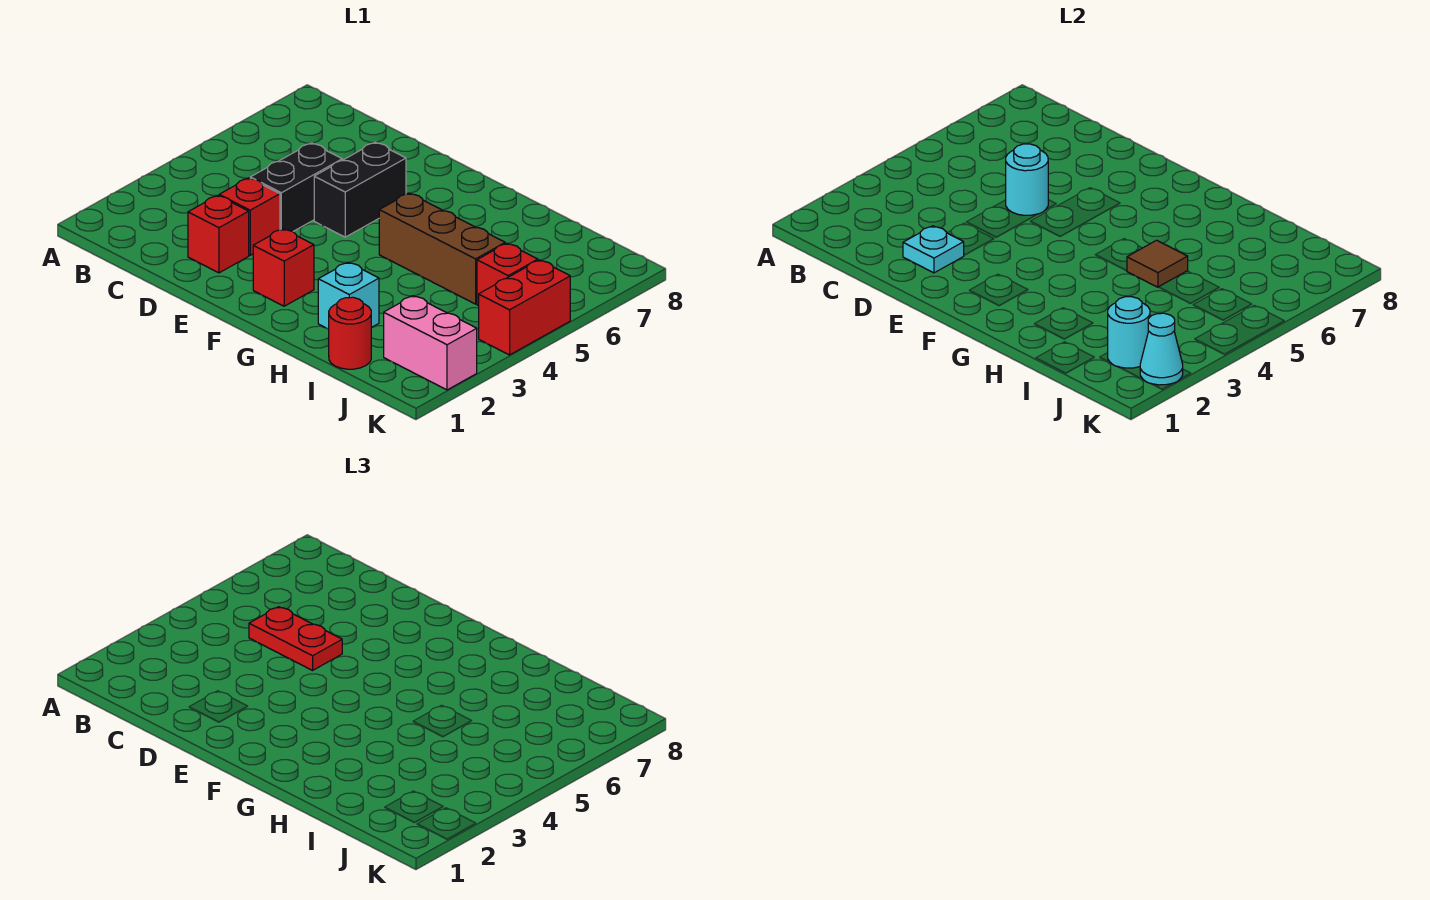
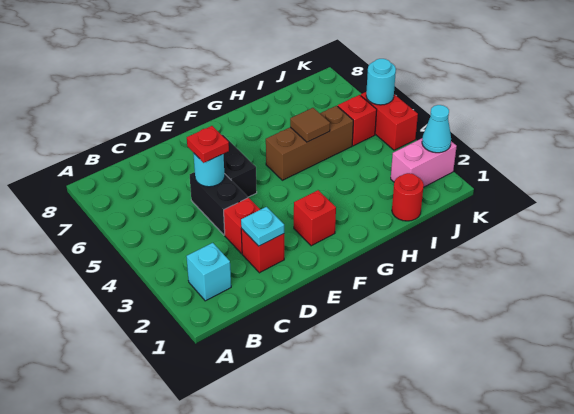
red 1x2 plate [249,607,342,670] -> red 1x1 plate [187,126,229,163]
cyan 1x1 brick [318,262,379,329] -> cyan 1x1 brick moved to [186,243,231,301]
cyan 1x1 round brick [1108,297,1150,368] -> cyan 1x1 round brick moved to [366,59,396,105]

